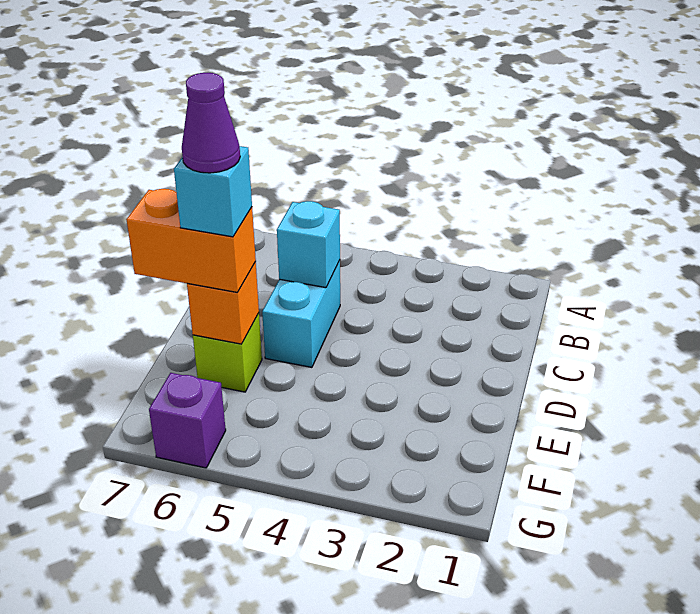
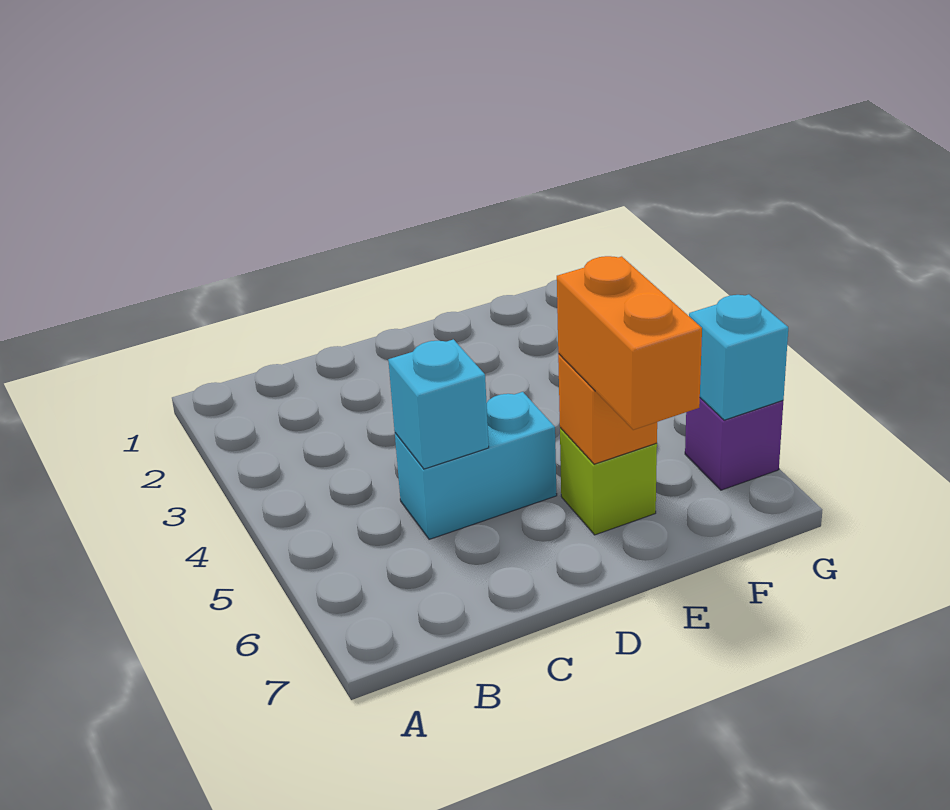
cyan 1x1 brick [174,146,252,237] -> cyan 1x1 brick moved to [689,294,788,420]
purple 1x1 cone [182,73,240,173] -> none

